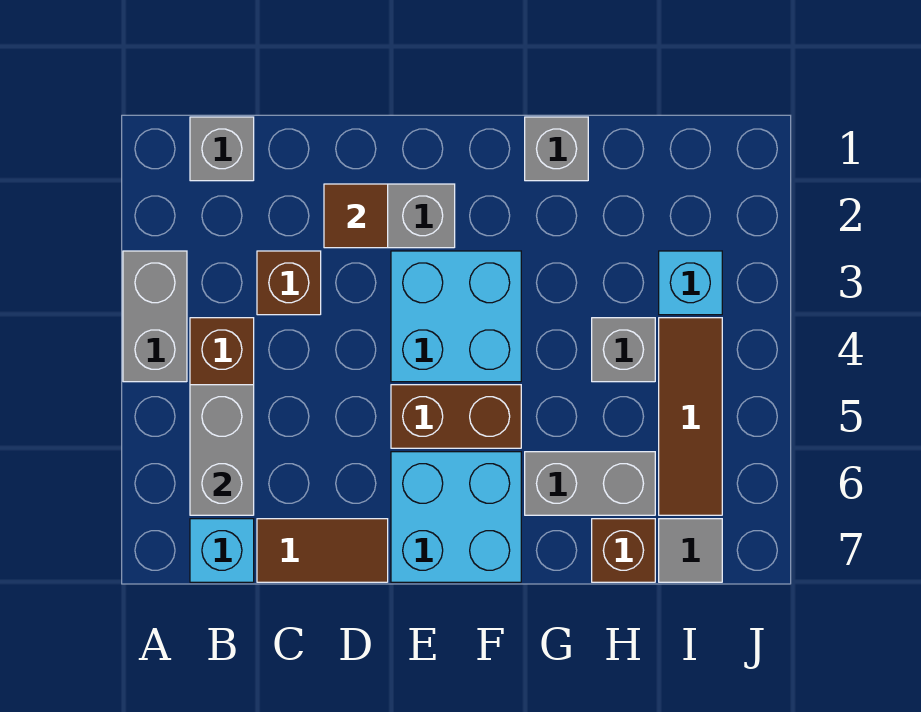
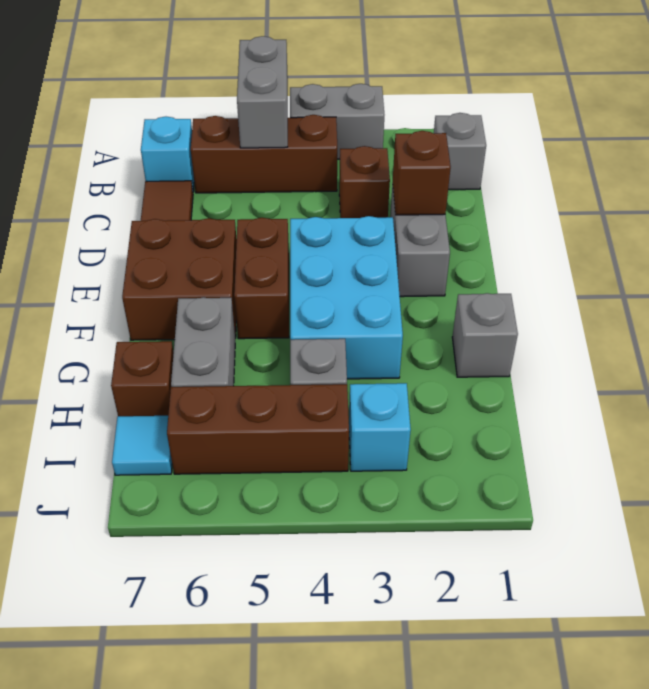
grey 1x2 brick [190,385,254,515] -> grey 1x2 brick turned to [237,36,288,148]
brown 1x1 tile [324,184,388,248] -> brown 1x1 brick [393,131,451,215]
cyan 2x2 brick [391,251,521,382] -> cyan 2x3 brick [290,216,403,379]
cyan 2x2 brick [391,452,521,582] -> brown 2x2 brick [122,218,237,340]
brown 1x3 tile [659,318,722,515] -> brown 1x3 brick [167,384,349,474]
grey 1x1 tile [659,519,722,582] -> cyan 1x1 tile [112,416,172,475]

